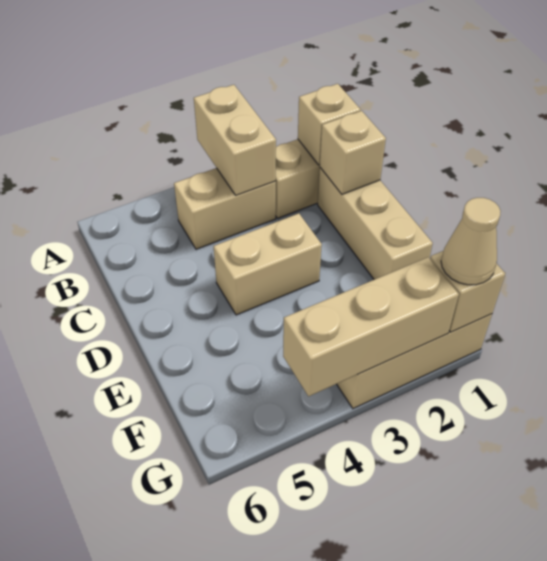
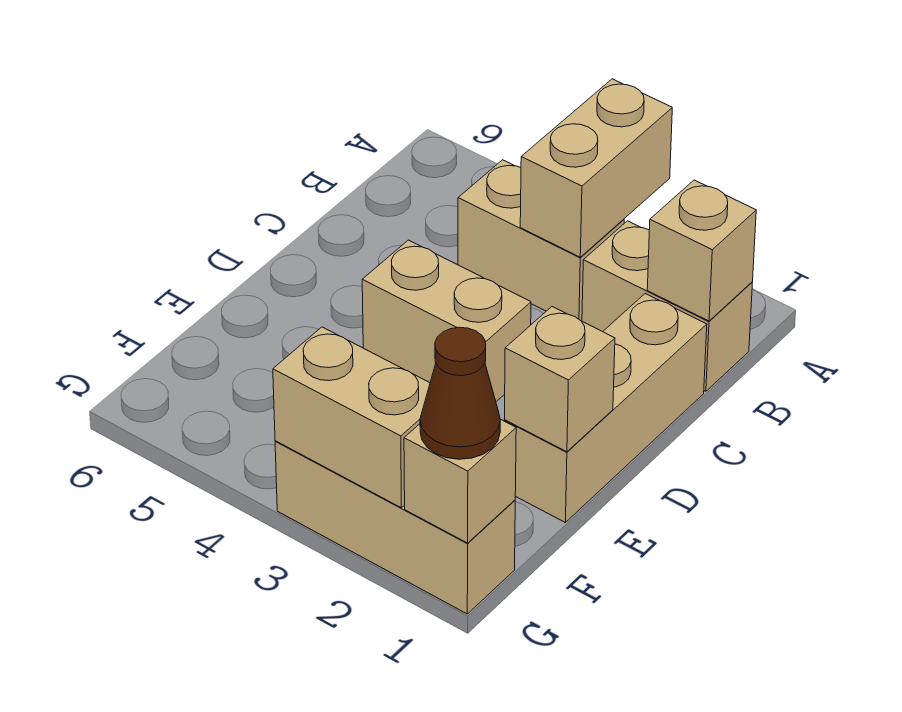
tan 1x1 brick [320,111,386,194] -> tan 1x1 brick moved to [505,307,615,452]
tan 1x1 cone [441,198,501,285] -> brown 1x1 cone [420,327,500,459]
tan 1x3 brick [283,257,459,396] -> tan 1x2 brick [273,327,430,508]

